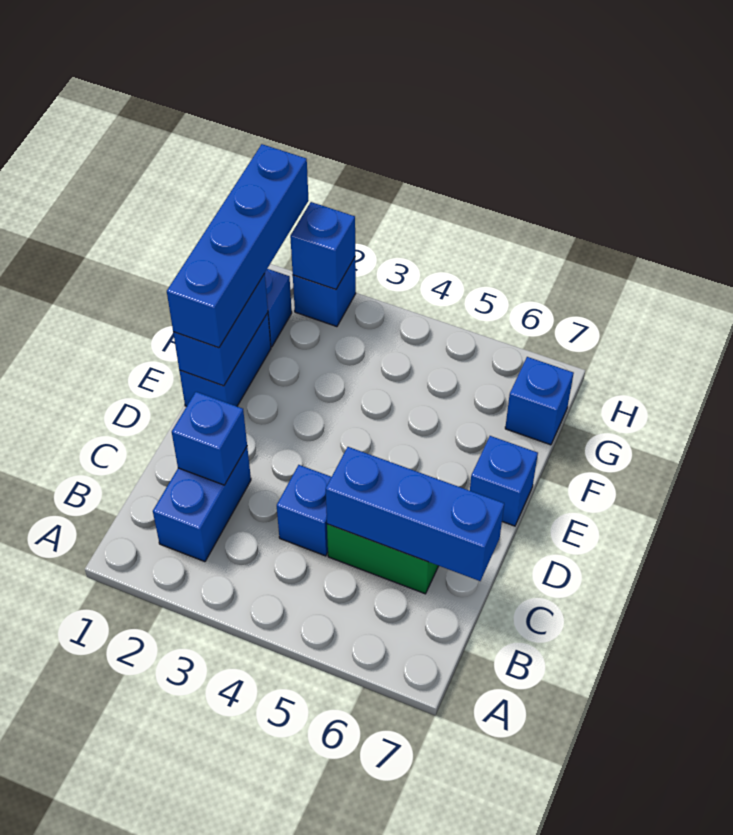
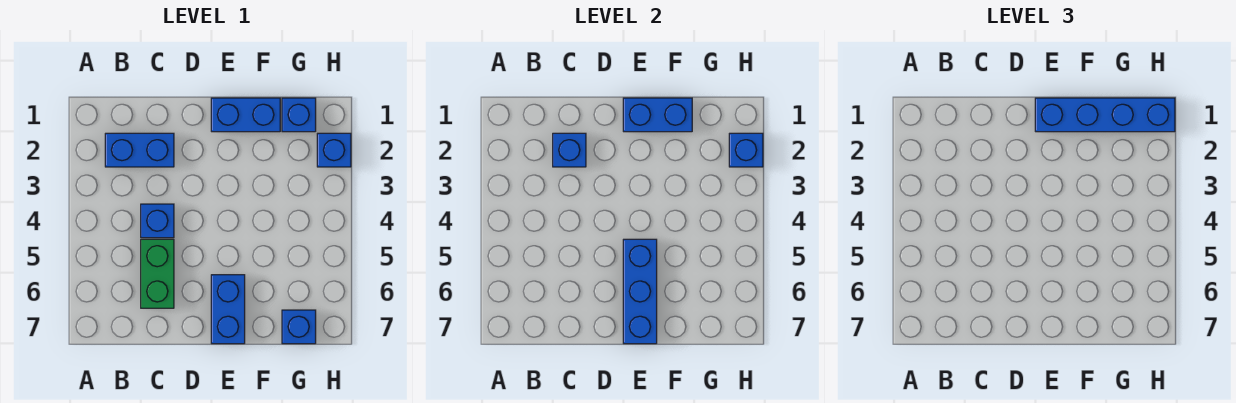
blue 1x3 brick [326,447,504,581] -> blue 1x3 brick moved to [623,239,657,344]
blue 1x1 brick [470,436,538,526] -> blue 1x2 brick [211,275,245,344]

